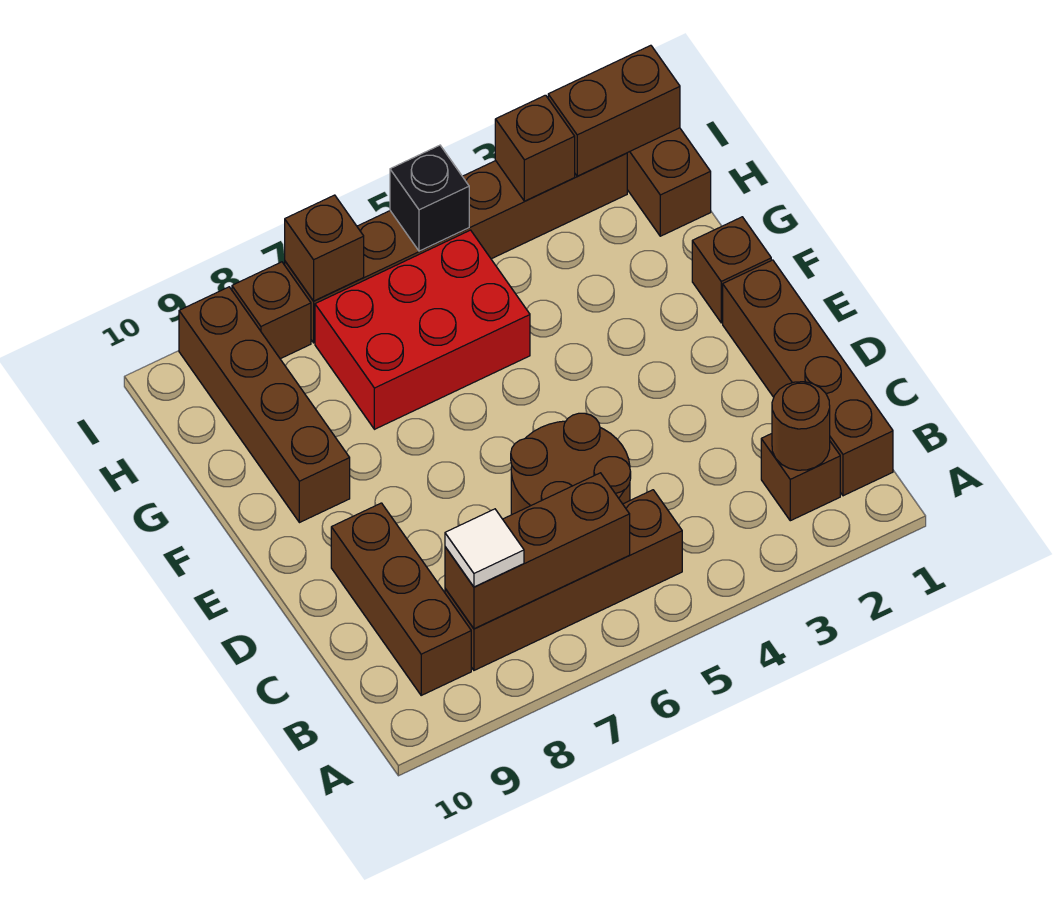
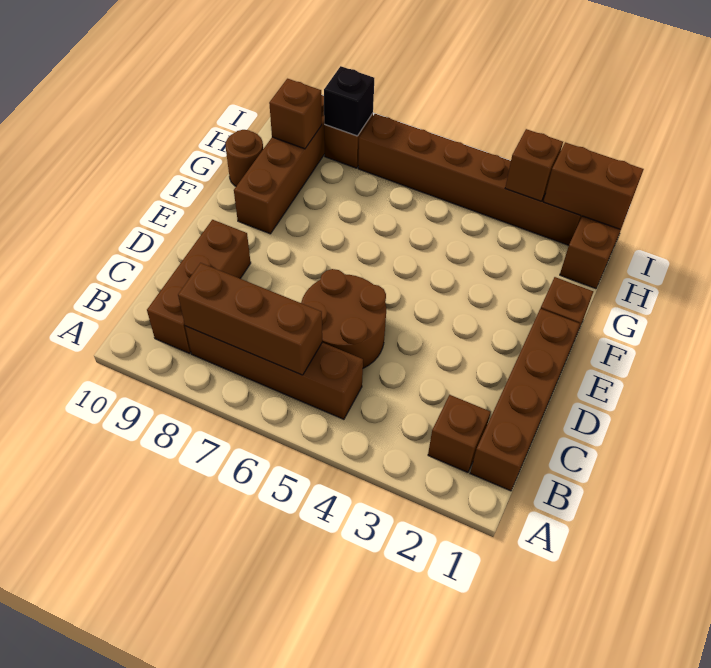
brown 1x1 round brick [772,382,830,470] -> brown 1x1 round brick moved to [226,130,263,186]
white 1x1 tile [445,509,524,587] -> none
red 2x3 brick [315,230,530,429] -> none
black 1x1 brick [390,145,469,251] -> black 1x1 brick moved to [324,66,374,136]
brown 1x1 brick [285,195,364,301] -> brown 1x1 brick moved to [269,79,322,149]

